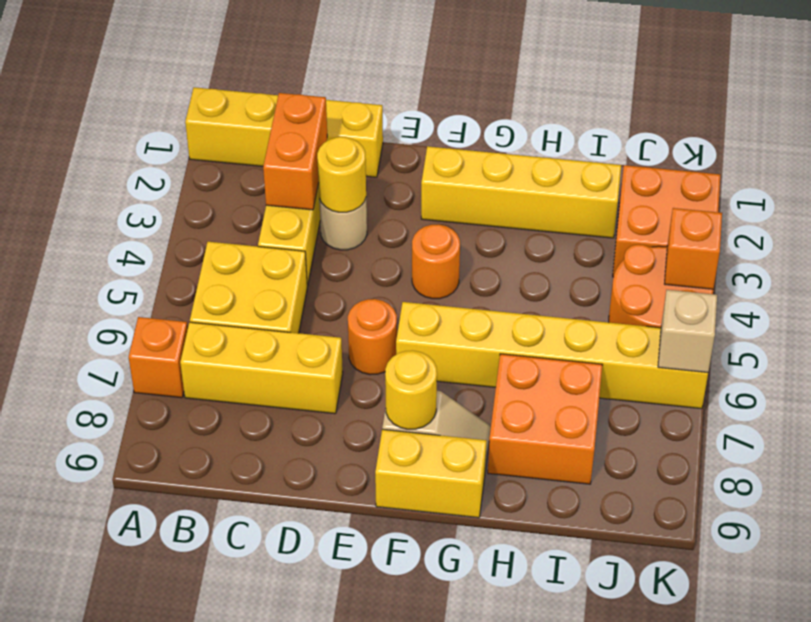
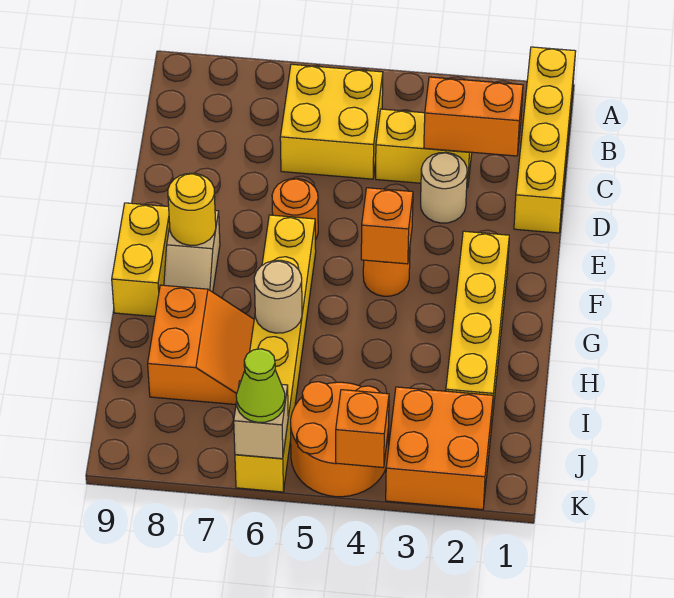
orange 1x1 brick [129,317,188,398] -> orange 1x1 brick moved to [361,188,413,264]
yellow 1x3 brick [180,322,343,414] -> none
yellow 1x1 round brick [317,137,366,212] -> none
none -> tan 1x1 round brick [254,260,302,333]
orange 2x2 brick [488,354,602,484] -> orange 2x2 slope [148,285,254,405]
none -> lime 1x1 cone [236,349,285,422]

